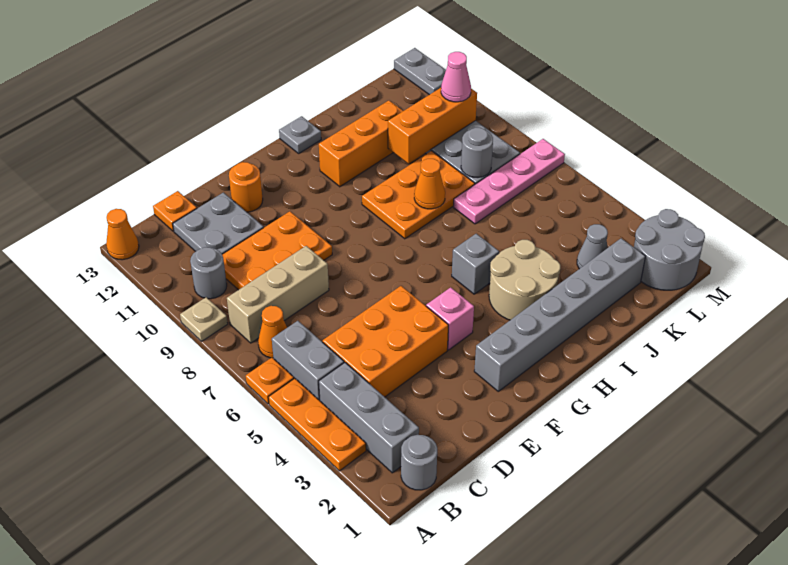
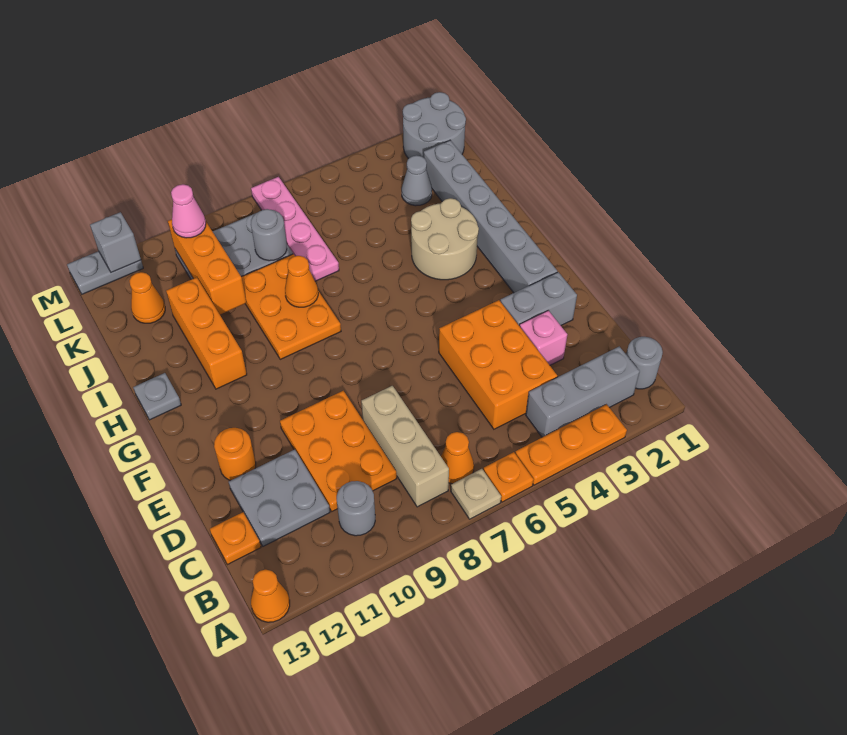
tan 1x1 plate [180,297,228,341] -> tan 1x1 plate moved to [451,469,501,519]
grey 1x2 brick [272,321,344,401] -> grey 1x2 brick moved to [500,272,577,326]
pink 1x1 brick [426,287,474,350] -> pink 1x1 brick moved to [520,310,567,365]
grey 1x1 brick [452,234,499,294] -> grey 1x1 brick moved to [90,212,141,273]
none -> orange 1x1 cone [129,272,165,323]

